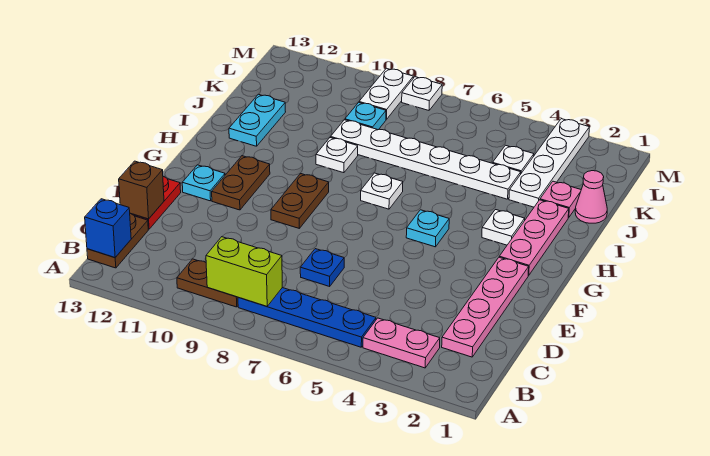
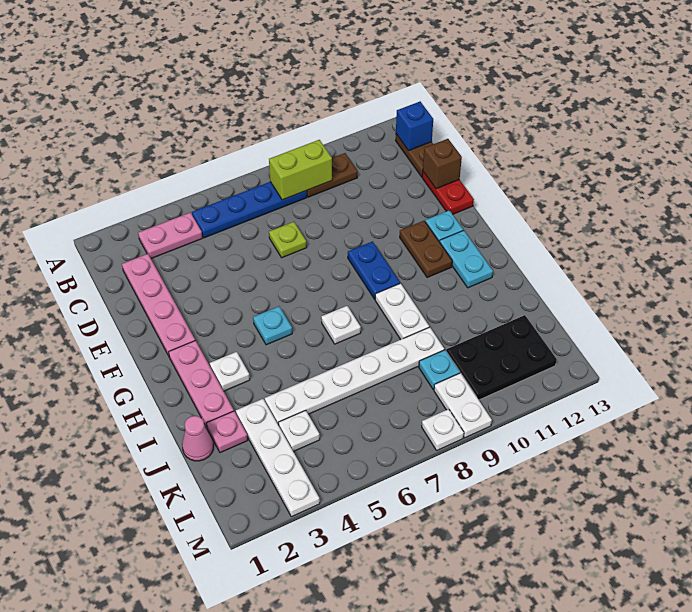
blue 1x1 plate [300,249,344,286] -> lime 1x1 plate [269,222,307,258]
brown 1x2 plate [271,174,329,228] -> blue 1x2 plate [348,241,400,299]
white 1x1 plate [316,137,358,173] -> white 1x2 plate [375,283,429,340]
cyan 1x2 plate [229,94,285,146] -> cyan 1x2 plate moved to [440,230,493,288]
none -> black 2x3 plate [446,315,557,400]

